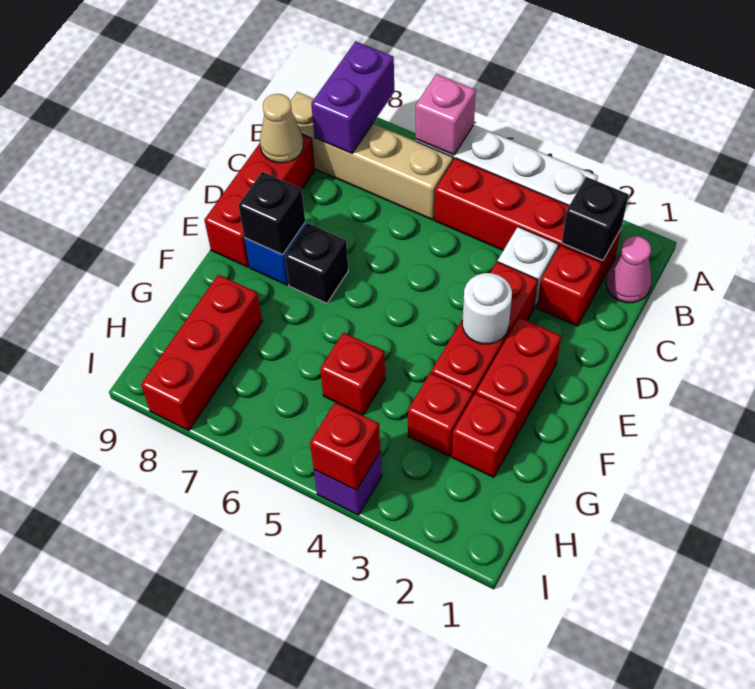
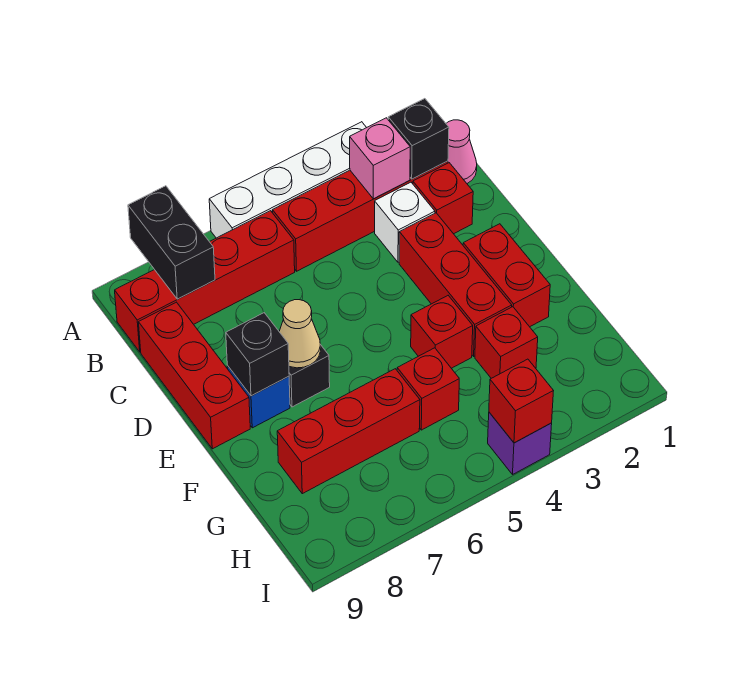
pink 1x1 brick [416,74,476,155] -> pink 1x1 brick moved to [350,118,410,199]
purple 1x2 brick [311,41,394,153] -> black 1x2 brick [128,186,215,299]
tan 1x4 brick [290,92,453,220] -> red 1x4 brick [115,211,295,352]
tan 1x1 cone [260,94,304,163] -> tan 1x1 cone moved to [279,300,321,368]
white 1x1 round brick [462,273,512,344] -> none
red 1x1 brick [452,393,518,477] -> red 1x1 brick moved to [411,296,473,368]
red 1x3 brick [141,275,262,431] -> red 1x3 brick turned to [277,369,420,494]

